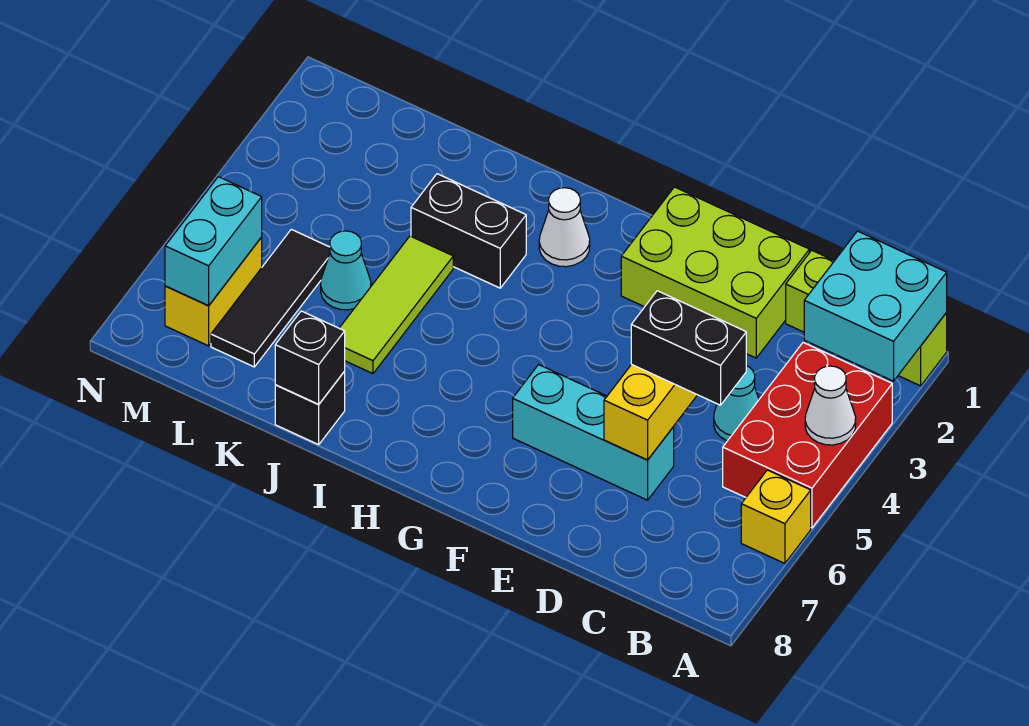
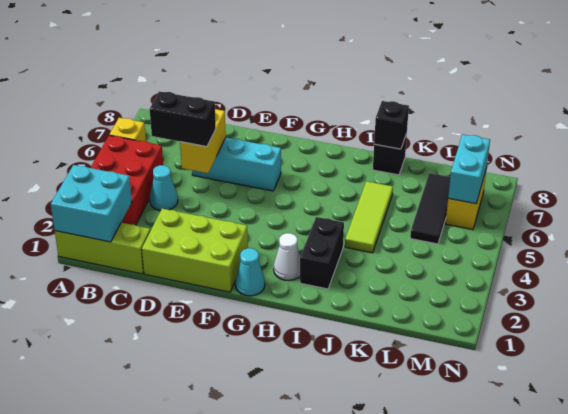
white 1x1 cone [805,366,856,445] -> none
black 1x2 brick [411,174,526,288] -> black 1x2 brick turned to [300,217,344,289]
cyan 1x1 cone [321,231,371,310] -> cyan 1x1 cone moved to [235,248,265,296]

